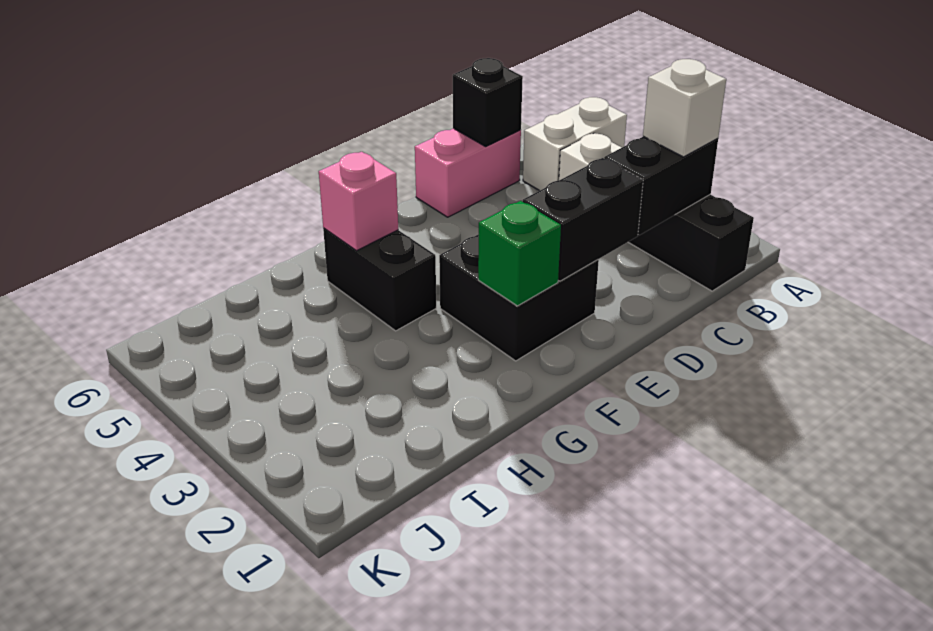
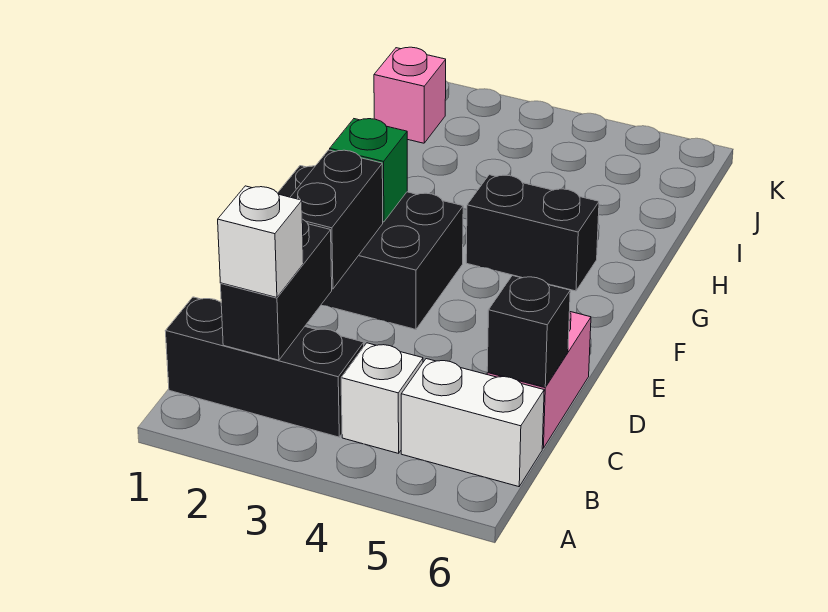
white 1x2 brick [523,97,627,191] -> white 1x2 brick turned to [401,359,544,487]
black 2x2 brick [439,234,599,361] -> black 2x3 brick [278,166,463,329]
pink 1x1 brick [319,152,398,251] -> pink 1x1 brick moved to [374,47,446,143]

